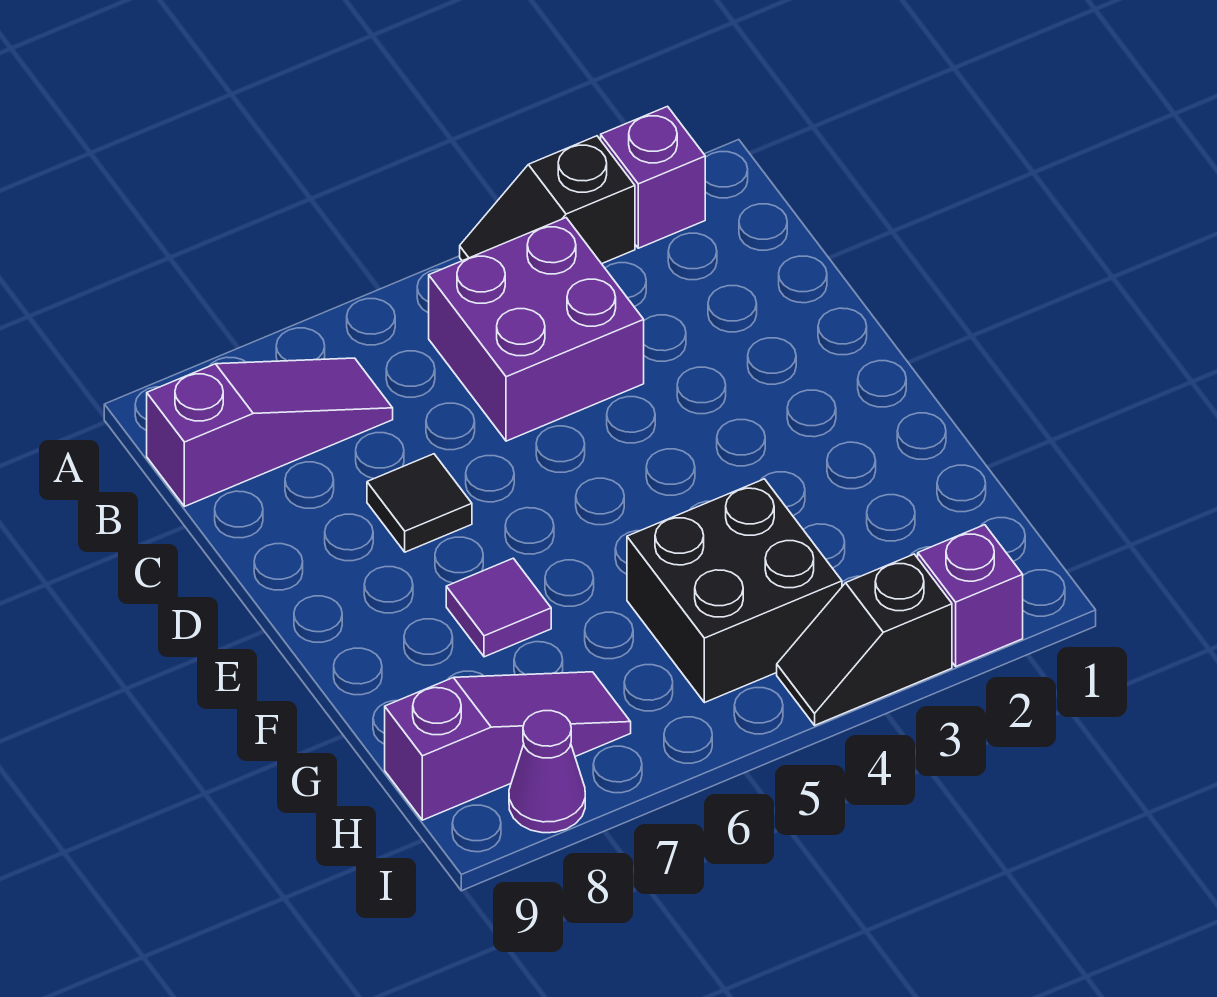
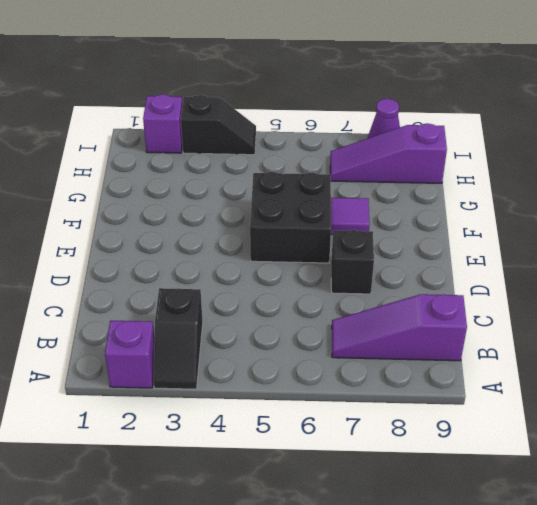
black 1x2 slope [460,136,635,264] -> black 1x2 slope turned to [154,288,203,389]
purple 2x2 brick [429,218,644,441] -> none
black 1x1 tile [367,454,472,552] -> black 1x1 brick [331,230,374,294]
black 2x2 brick [627,479,842,703] -> black 2x2 brick moved to [250,172,331,263]

